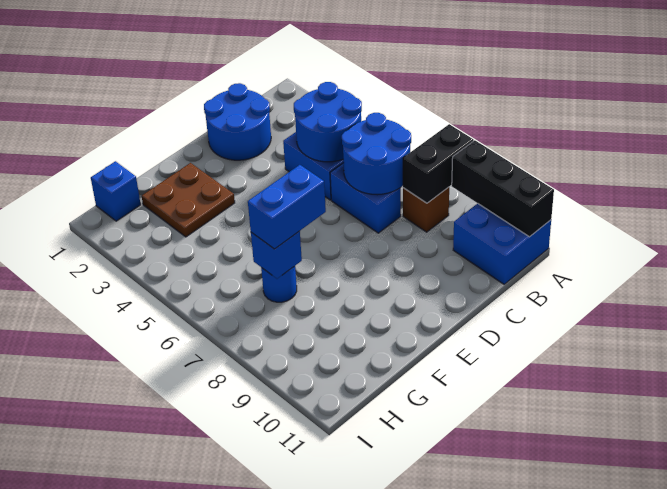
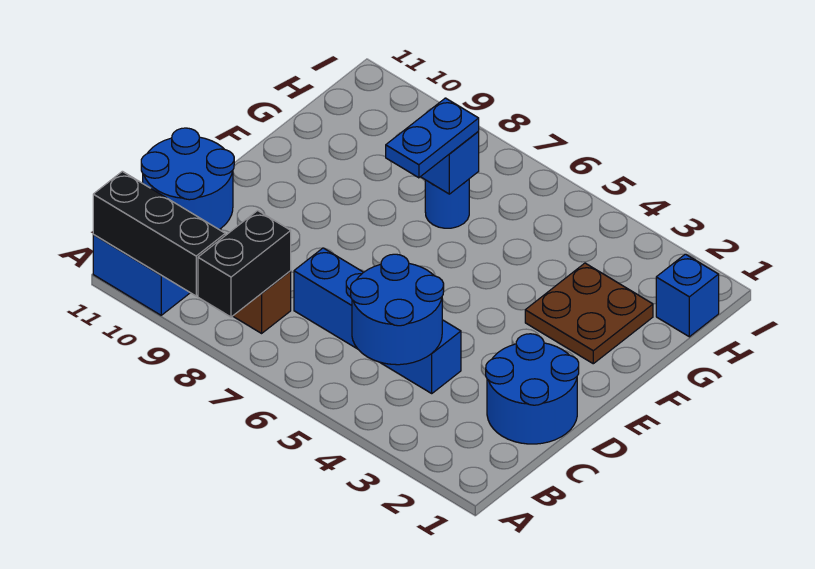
blue 2x2 round brick [342,113,411,195] -> blue 2x2 round brick moved to [141,128,234,229]
blue 1x2 brick [248,165,326,249] -> blue 1x2 plate [386,98,479,178]

